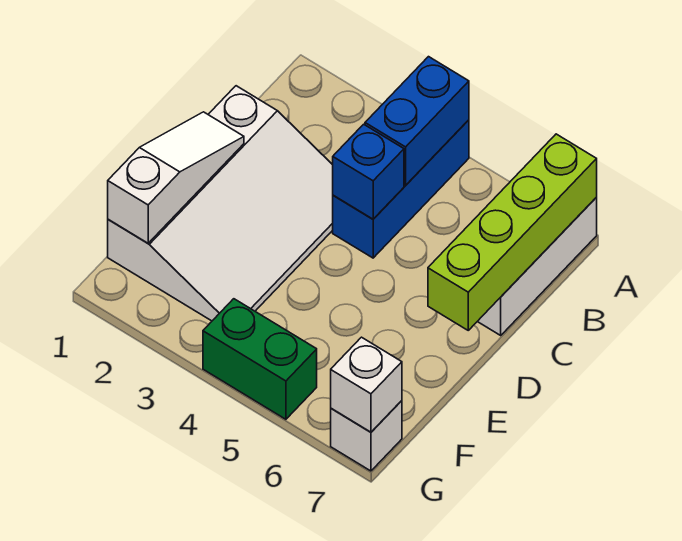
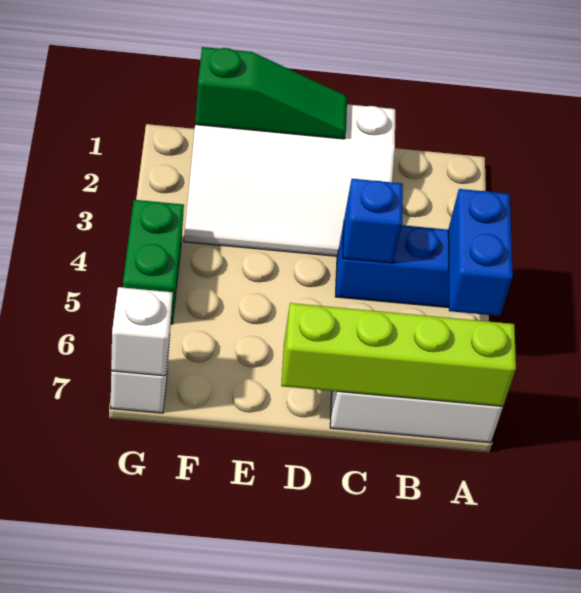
blue 1x2 brick [365,57,469,185] -> blue 1x2 brick turned to [448,189,513,316]
white 1x3 slope [108,112,244,243] -> green 1x3 slope [195,47,347,139]

